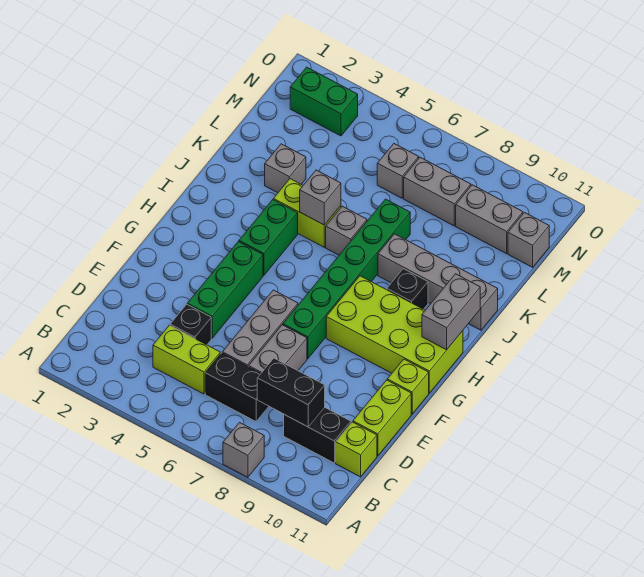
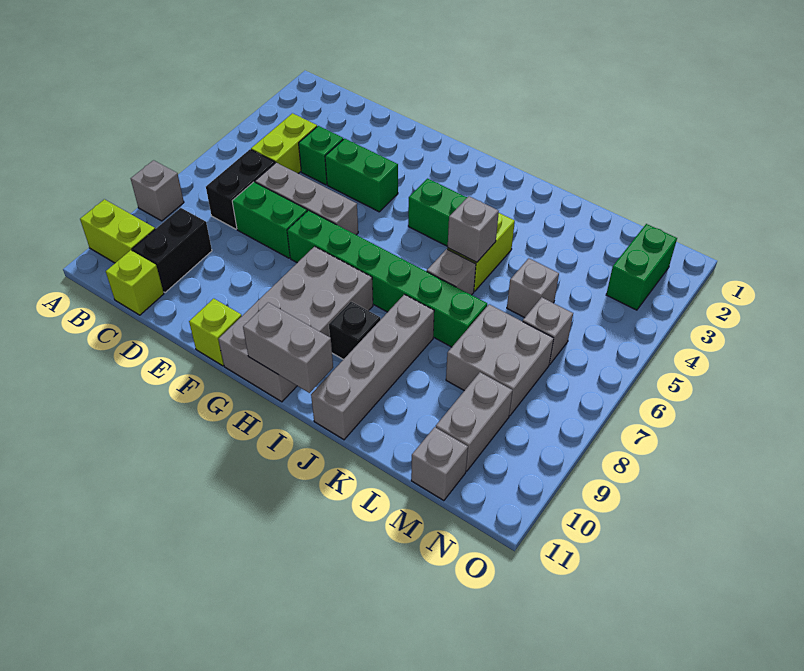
black 1x2 brick [257,358,325,427] -> none
black 1x1 brick [170,304,211,345] -> green 1x1 brick [299,126,343,185]
grey 1x2 brick [249,325,307,373] -> green 1x2 brick [232,182,307,258]
lime 1x2 brick [353,380,411,456] -> lime 1x2 brick moved to [80,199,155,263]
green 1x3 brick [187,241,263,338] -> green 1x2 brick [325,139,398,212]
lime 2x4 brick [326,276,463,393] -> grey 2x4 brick [218,246,373,402]
grey 1x1 brick [265,144,306,193] -> grey 1x1 brick moved to [507,258,559,318]
grey 1x2 brick [404,157,471,226] -> grey 2x2 brick [446,304,554,416]

